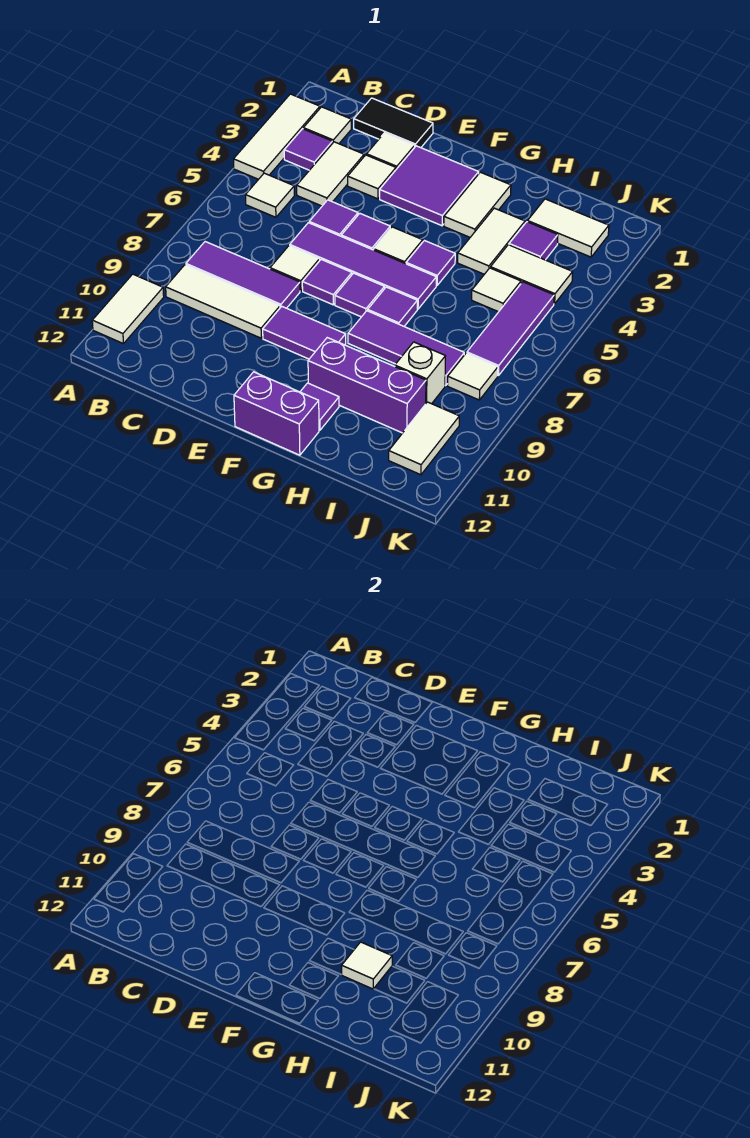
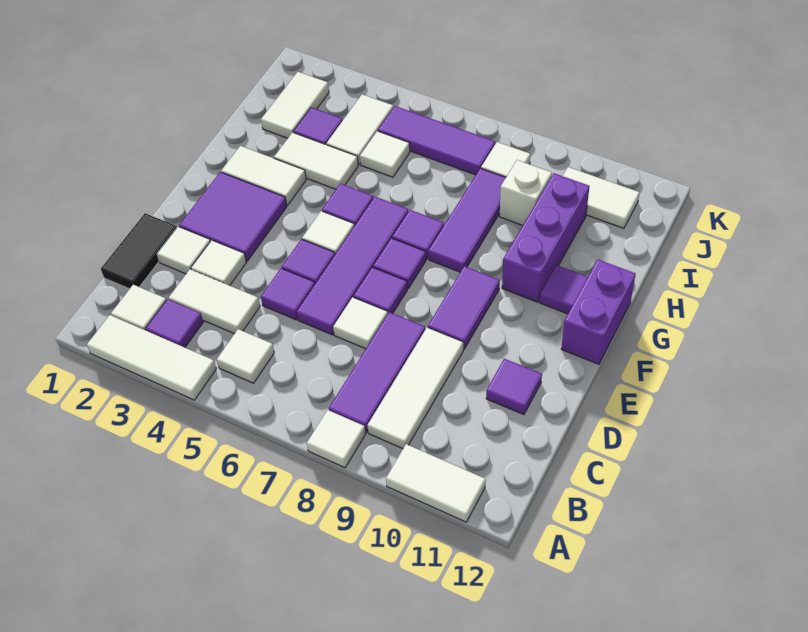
none -> purple 1x1 tile [486,359,542,415]
white 1x1 tile [342,942,392,989] -> white 1x1 tile moved to [307,410,366,468]

